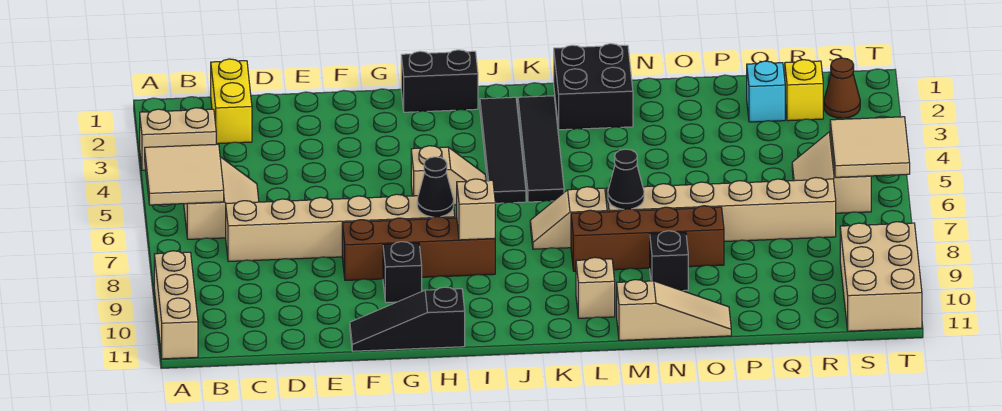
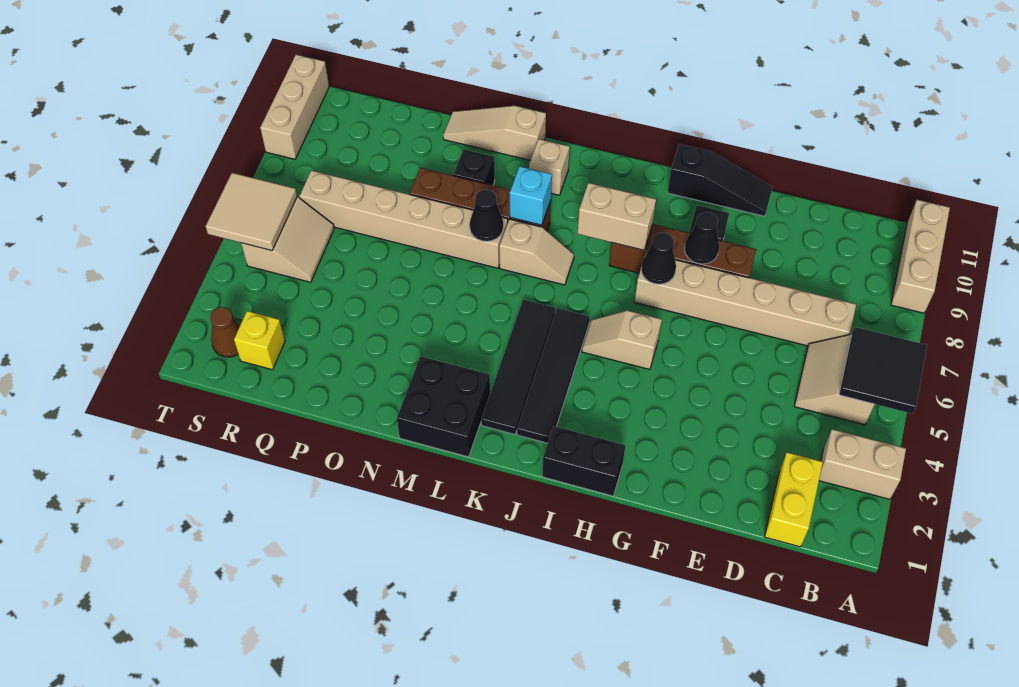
tan 2x2 tile [145,144,224,205] -> black 2x2 tile [839,327,927,414]
none -> black 1x1 cone [685,212,719,264]
tan 1x1 brick [457,179,495,240] -> tan 1x2 brick [578,183,656,250]
cyan 1x1 brick [747,61,785,122] -> cyan 1x1 brick moved to [510,166,552,225]
tan 2x3 brick [840,222,922,331] -> tan 1x3 brick [260,55,329,159]

